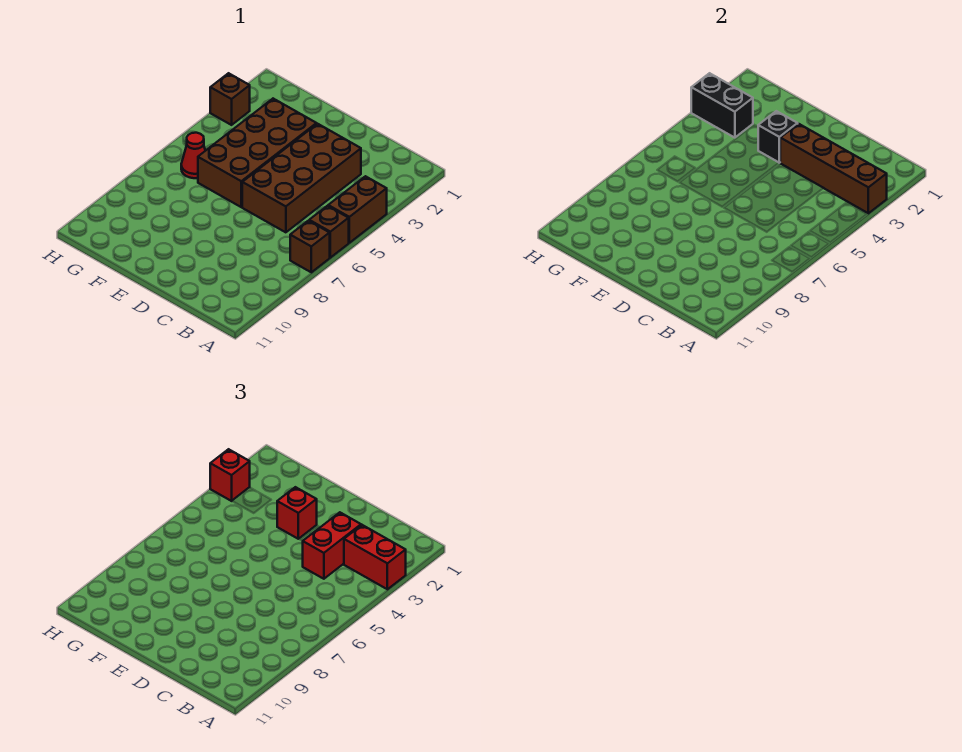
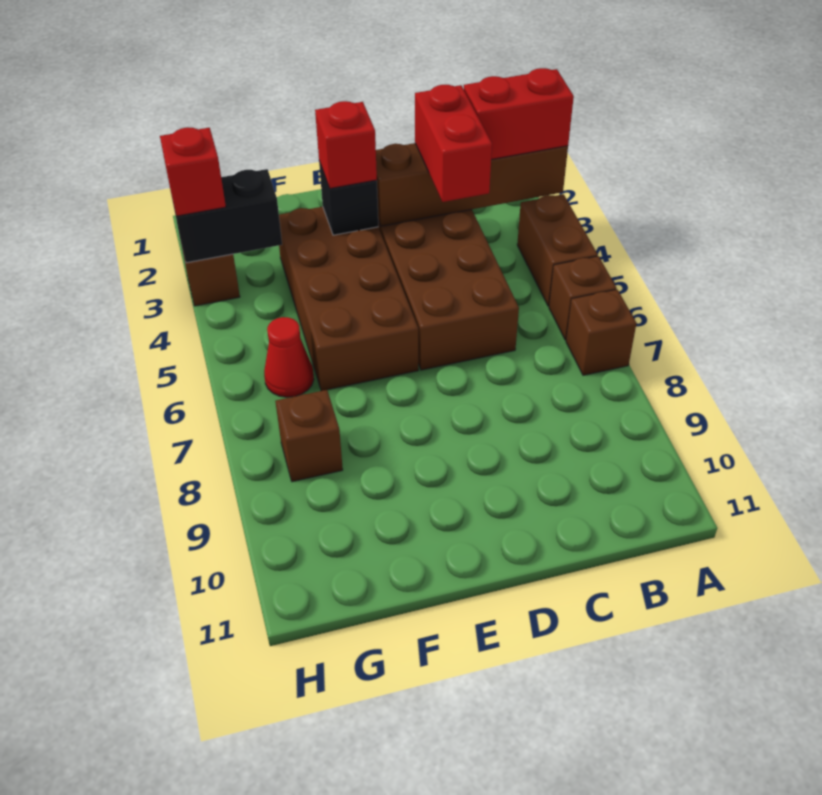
none -> brown 1x1 brick [275,390,343,482]

